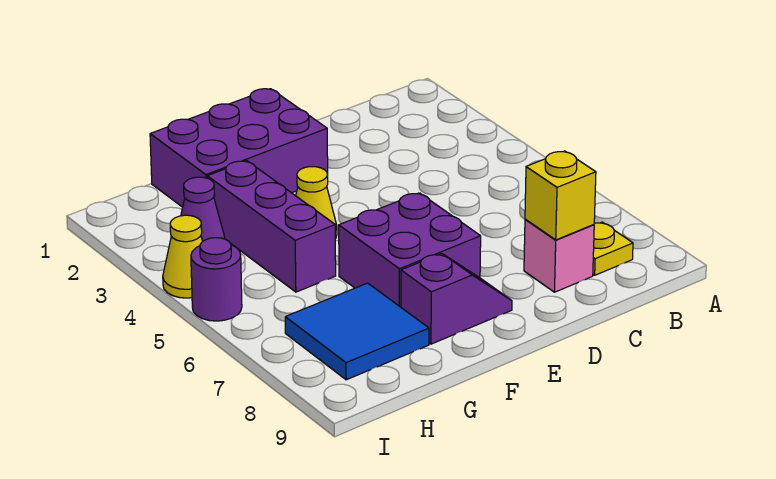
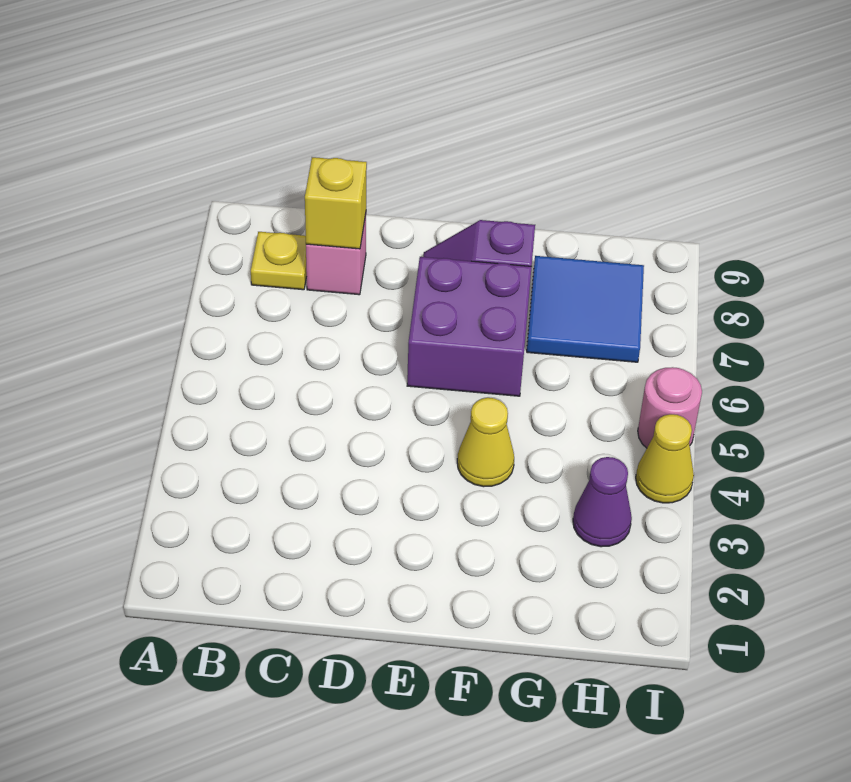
purple 2x3 brick [150,89,328,207] -> none
purple 1x3 brick [207,161,336,292] -> none
purple 1x1 round brick [191,238,242,321] -> pink 1x1 round brick [638,367,702,448]

